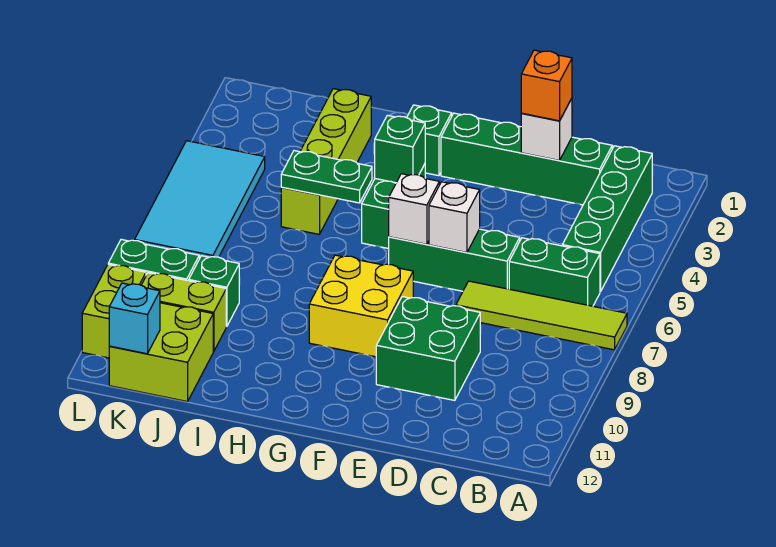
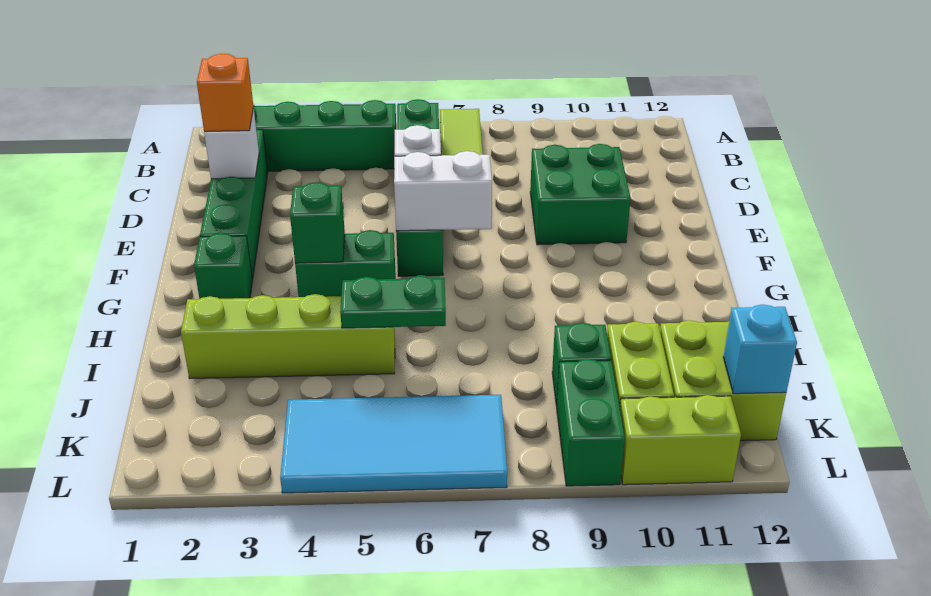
white 1x1 brick [389,174,439,244] -> white 1x2 brick [394,151,492,231]
yellow 2x2 brick [309,255,413,357] -> none
green 1x2 plate [281,151,372,203] -> green 1x2 plate turned to [340,276,446,328]

